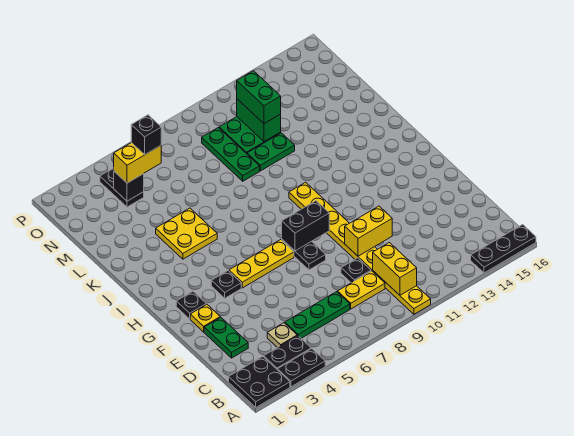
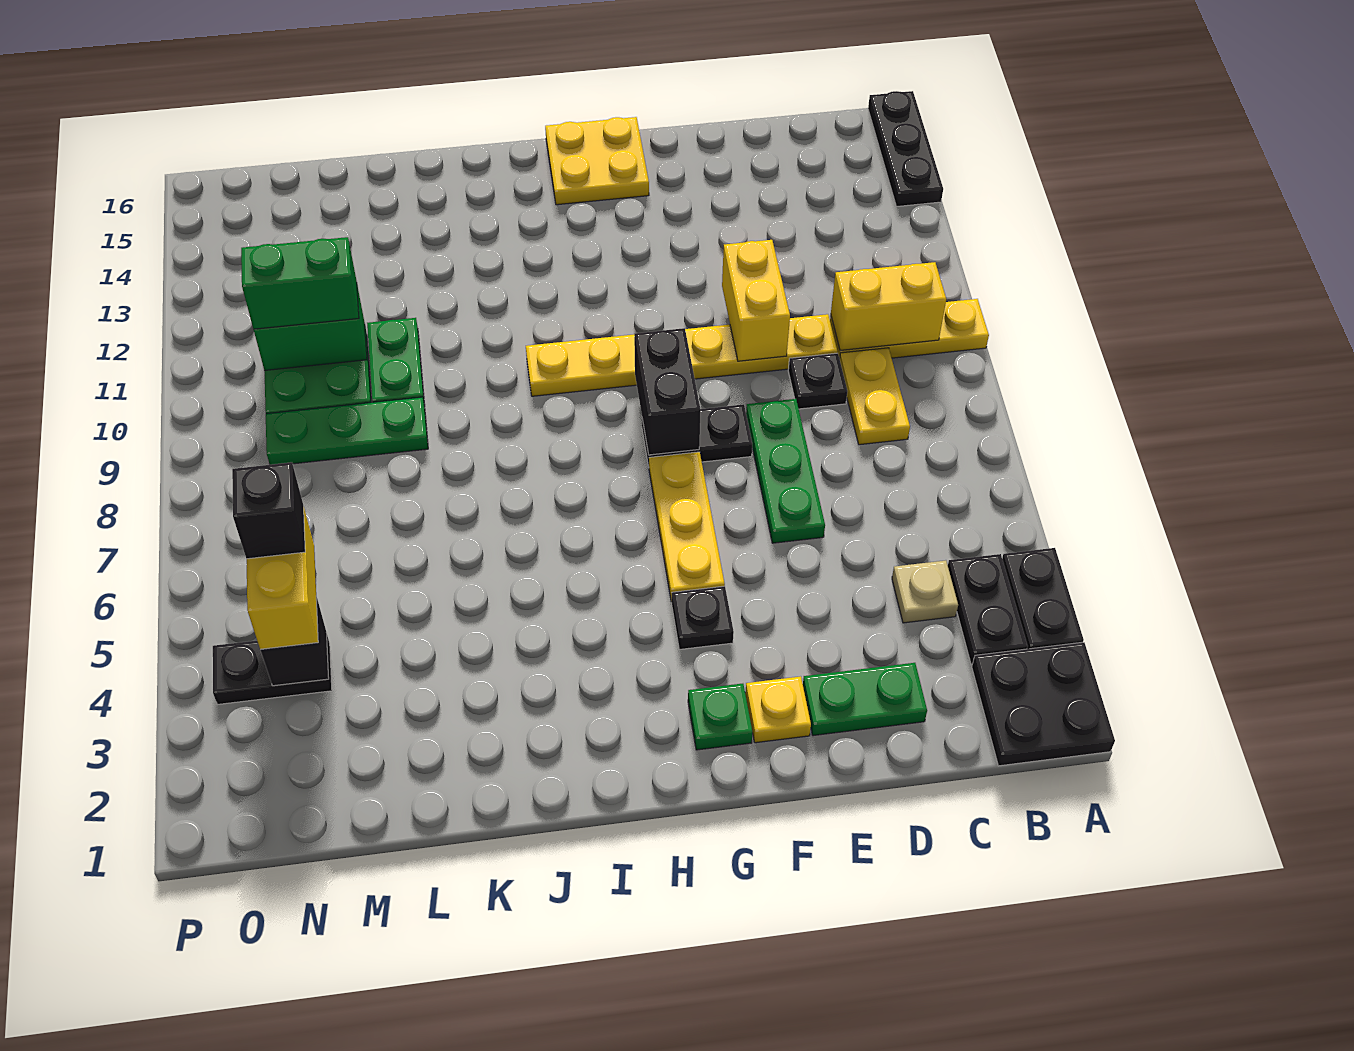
green 1x3 plate [285,292,350,338] -> green 1x3 plate moved to [746,399,825,543]
black 1x1 plate [176,291,206,319] -> green 1x1 plate [688,684,753,750]
yellow 2x2 plate [156,208,217,259] -> yellow 2x2 plate moved to [545,117,649,205]

